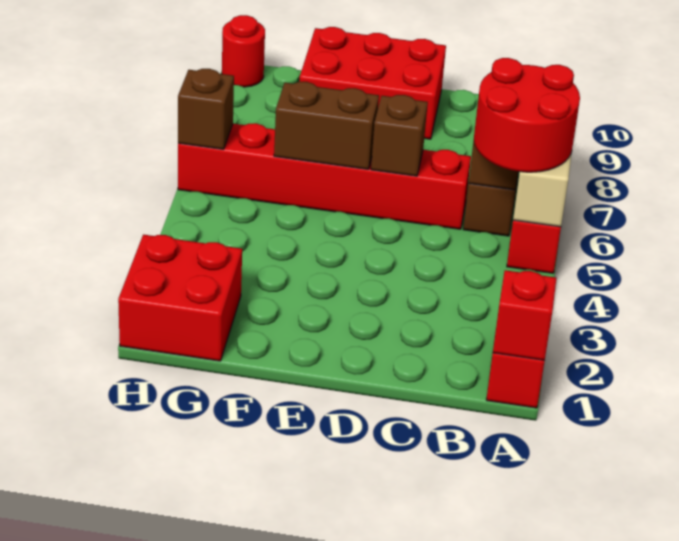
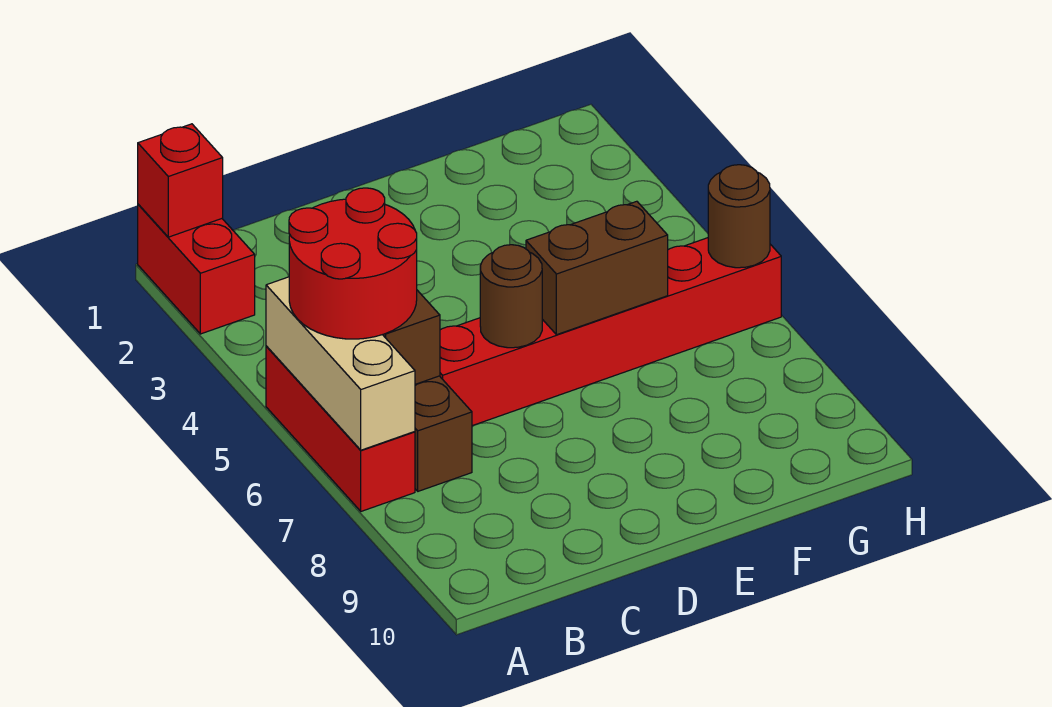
brown 1x1 brick [371,95,428,176] -> brown 1x1 round brick [480,245,542,348]
red 2x3 brick [300,27,446,139] -> none
red 2x2 brick [118,235,242,361] -> none
brown 1x1 brick [178,69,234,149] -> brown 1x1 round brick [708,165,770,268]
red 1x1 round brick [222,15,265,87] -> none

